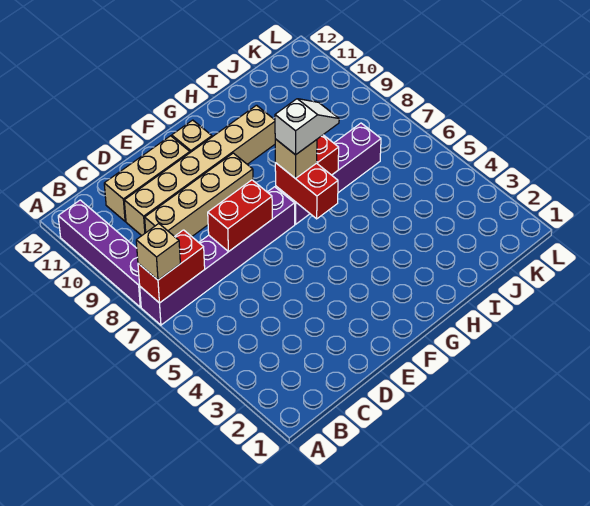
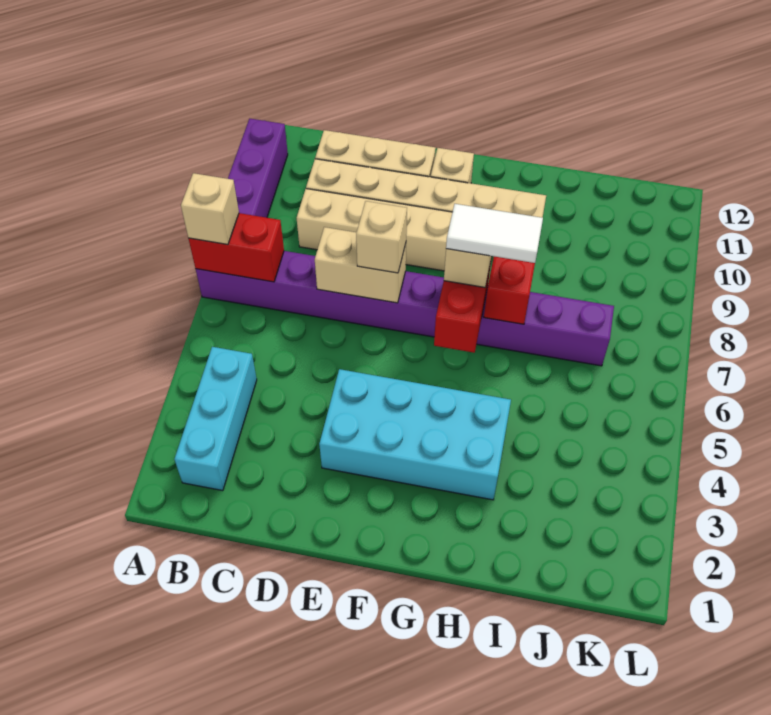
none -> cyan 1x3 brick [174,347,257,491]
red 1x2 brick [208,180,272,252] -> tan 1x2 brick [315,227,406,303]
none -> cyan 2x4 brick [319,369,511,500]
none -> tan 1x1 brick [356,201,407,273]
white 1x2 slope [275,99,339,155] -> white 1x2 tile [446,204,543,263]

